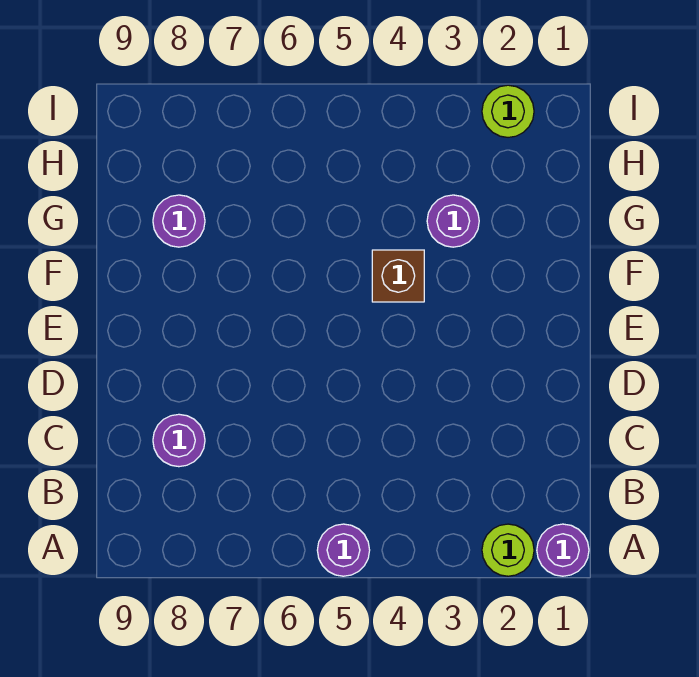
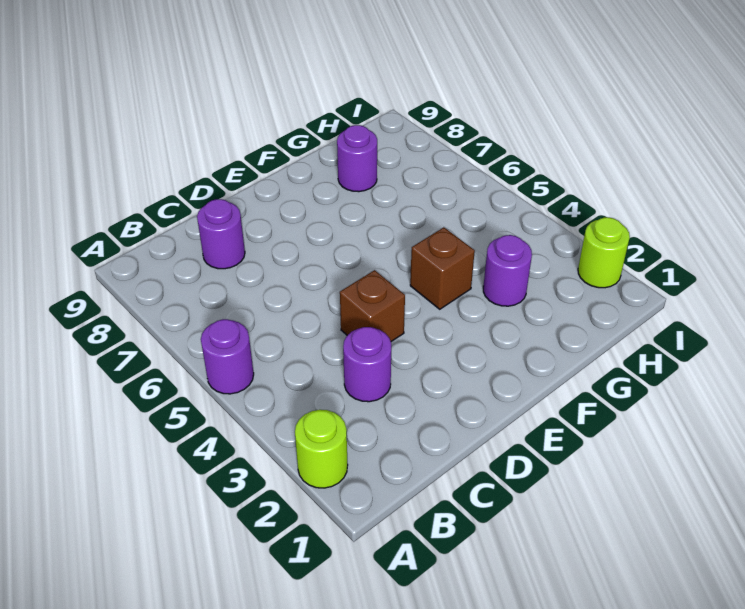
purple 1x1 round brick [537,524,589,576] -> purple 1x1 round brick moved to [343,327,391,402]
none -> brown 1x1 brick [340,270,405,342]

